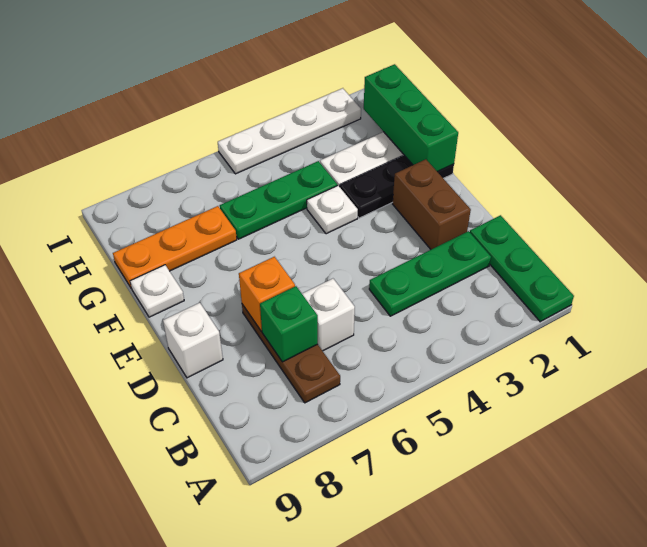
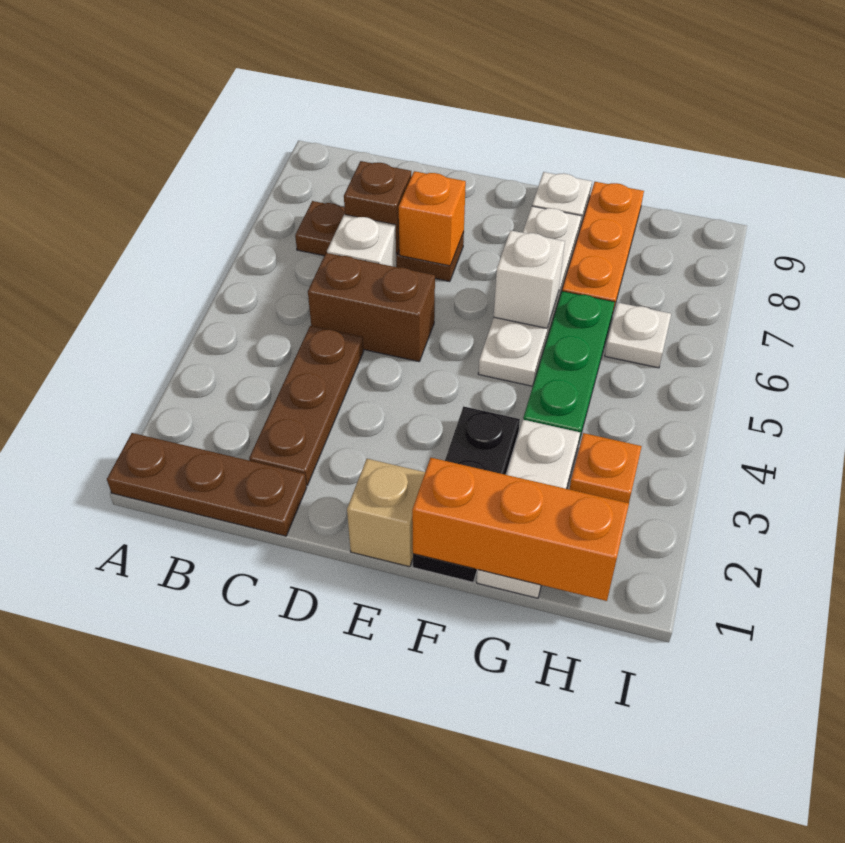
green 1x3 plate [470,215,574,322] -> brown 1x3 plate [107,433,307,536]
green 1x3 plate [369,231,491,316] -> brown 1x3 plate [249,326,363,485]
green 1x1 brick [260,286,318,362] -> brown 1x1 brick [344,161,411,255]
brown 1x2 brick [393,159,471,249] -> brown 1x2 brick moved to [308,253,435,362]
white 1x1 brick [163,303,223,378] -> white 1x1 brick moved to [494,230,565,328]
none -> tan 1x1 brick [347,459,425,567]
green 1x3 brick [364,64,458,172] -> orange 1x3 brick [412,458,629,601]
white 1x1 plate [307,186,358,234] -> white 1x1 plate moved to [605,303,671,368]
none -> orange 1x1 plate [570,433,642,503]
white 1x4 plate [218,88,361,174] -> white 1x4 plate moved to [478,206,581,386]

